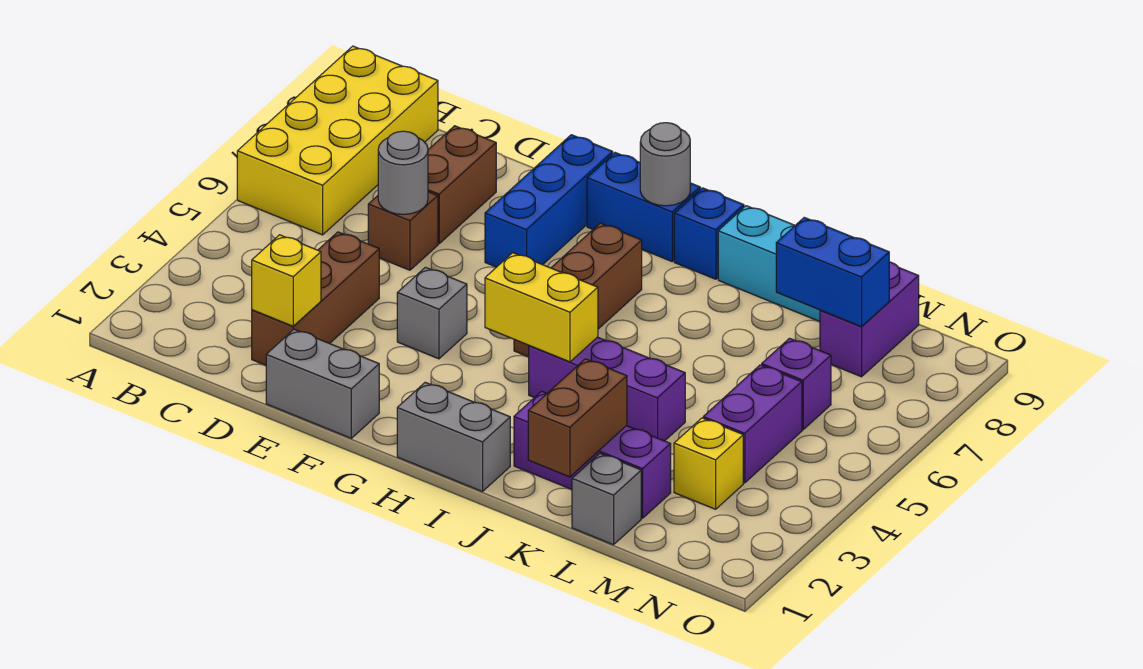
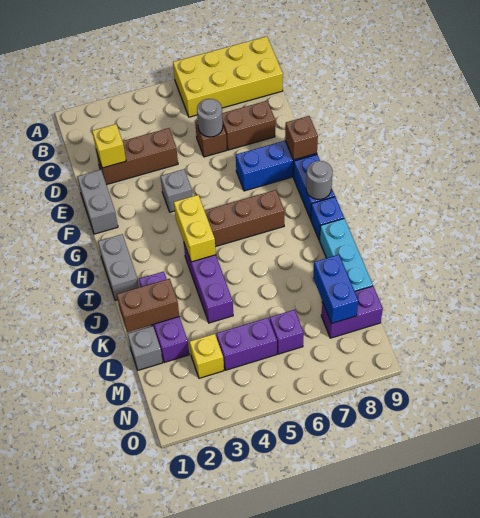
none -> brown 1x1 brick [285,116,318,160]

